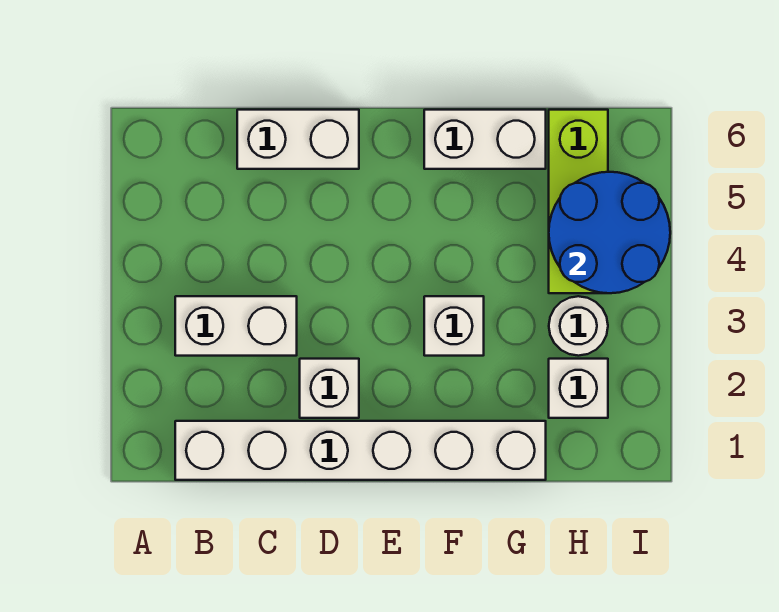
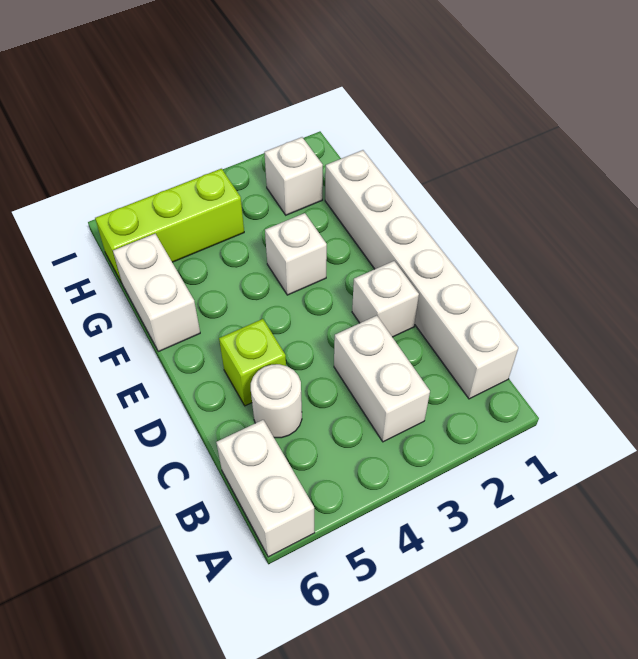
white 1x2 brick [237,110,359,169] -> white 1x2 brick moved to [216,420,315,557]
none -> lime 1x1 brick [219,319,286,406]
white 1x1 round brick [549,296,608,356] -> white 1x1 round brick moved to [251,364,302,438]
blue 2x2 round brick [549,172,670,293] -> none

